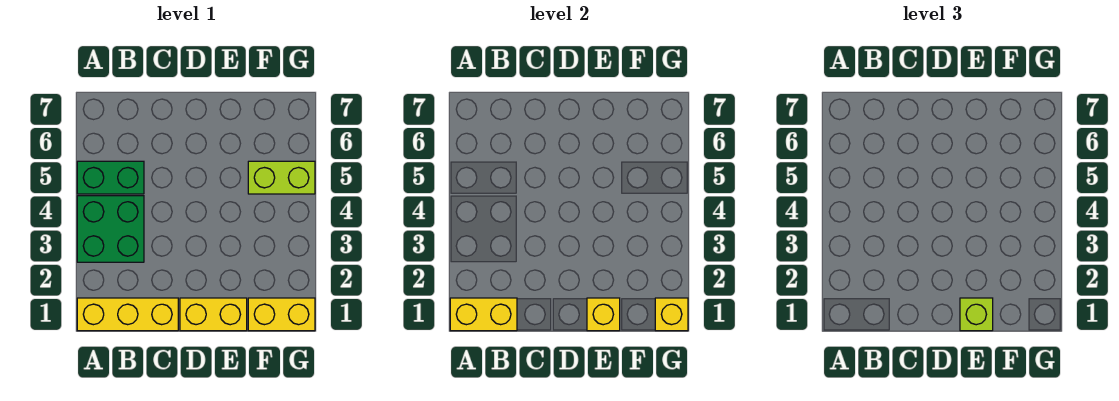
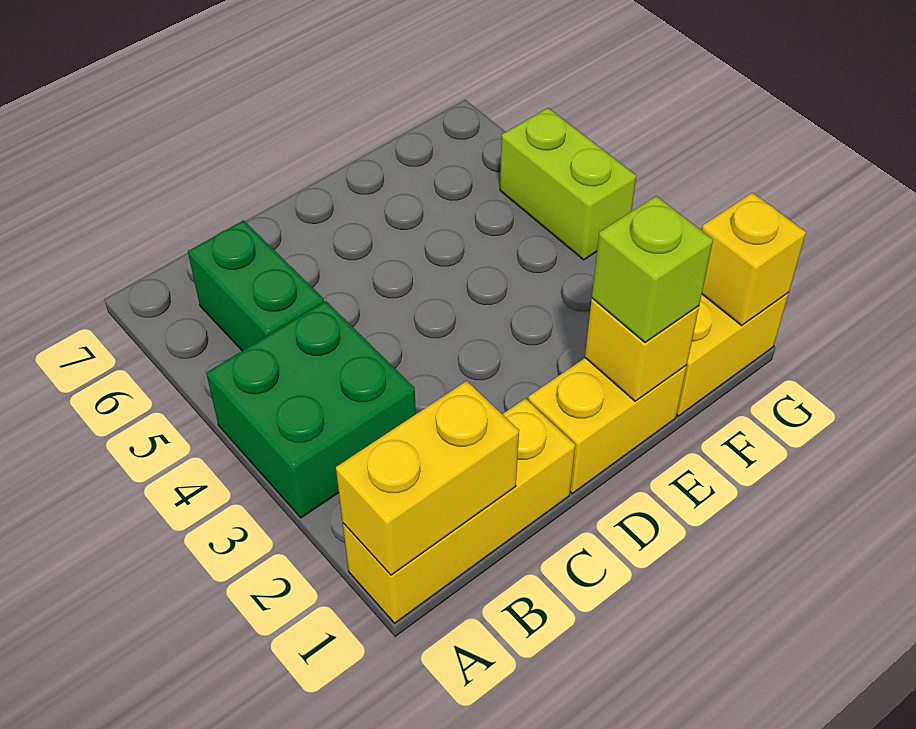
green 1x2 brick [77,161,144,194] -> green 1x2 brick turned to [188,220,324,351]
lime 1x2 brick [248,161,315,194] -> lime 1x2 brick turned to [500,108,636,260]

